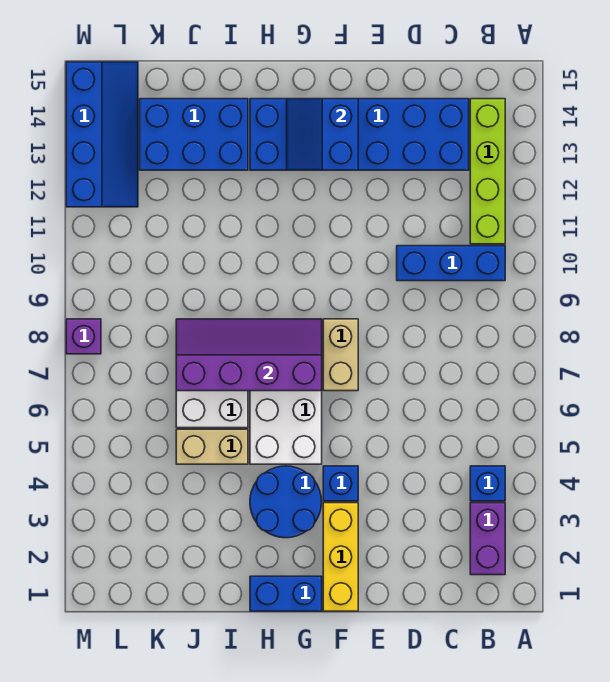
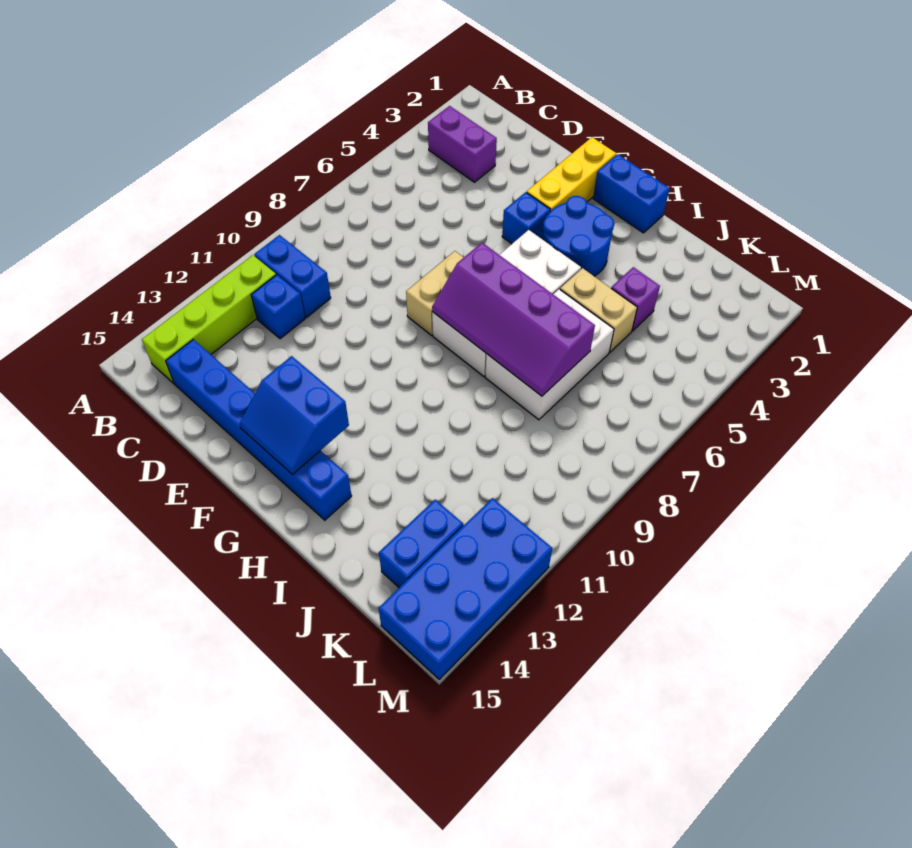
purple 1x2 brick [470,503,505,575] -> purple 1x2 brick turned to [428,106,497,182]
blue 1x1 brick [470,466,505,501] -> blue 1x1 brick moved to [251,275,305,339]
blue 1x3 brick [397,246,505,281] -> blue 1x2 brick [254,235,331,318]
blue 2x6 brick [250,99,469,170] -> blue 1x6 brick [166,339,352,520]
blue 2x2 slope [287,99,358,170] -> blue 2x2 slope turned to [239,356,349,474]
blue 2x3 brick [140,99,248,170] -> blue 1x2 brick [379,500,463,588]
blue 2x4 slope [66,62,138,207] -> blue 2x4 brick [379,498,552,679]
purple 1x1 brick [66,319,101,354] -> purple 1x1 brick moved to [611,267,660,331]

